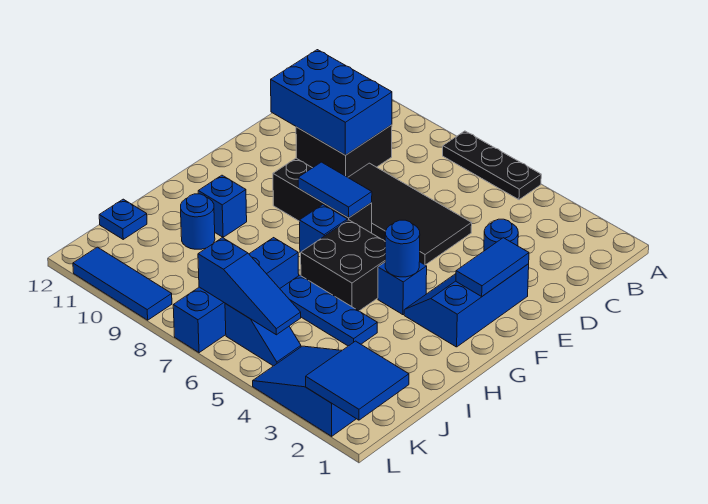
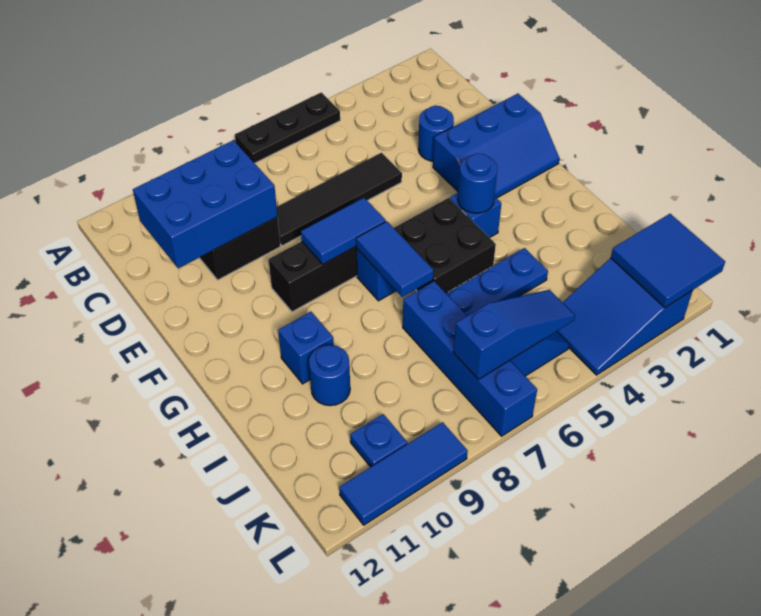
black 2x4 tile [348,163,472,265] -> black 1x4 tile [277,153,402,246]
blue 2x3 slope [404,264,529,347] -> blue 2x3 slope turned to [433,94,559,198]
blue 1x2 tile [456,238,529,296] -> blue 1x2 tile moved to [356,221,434,297]
blue 1x1 plate [99,199,147,239] -> blue 1x1 plate moved to [350,414,407,467]

